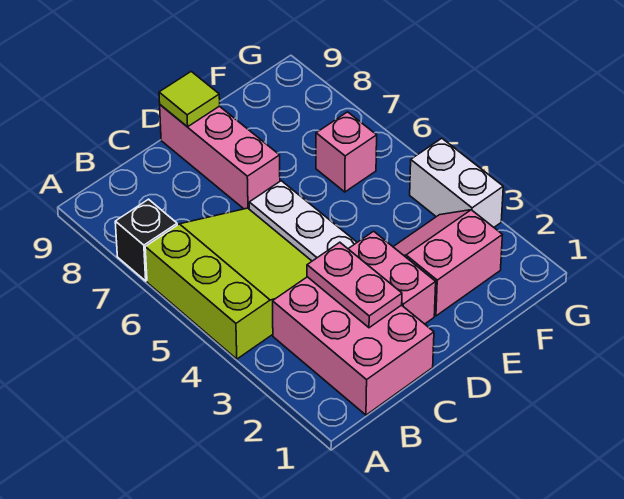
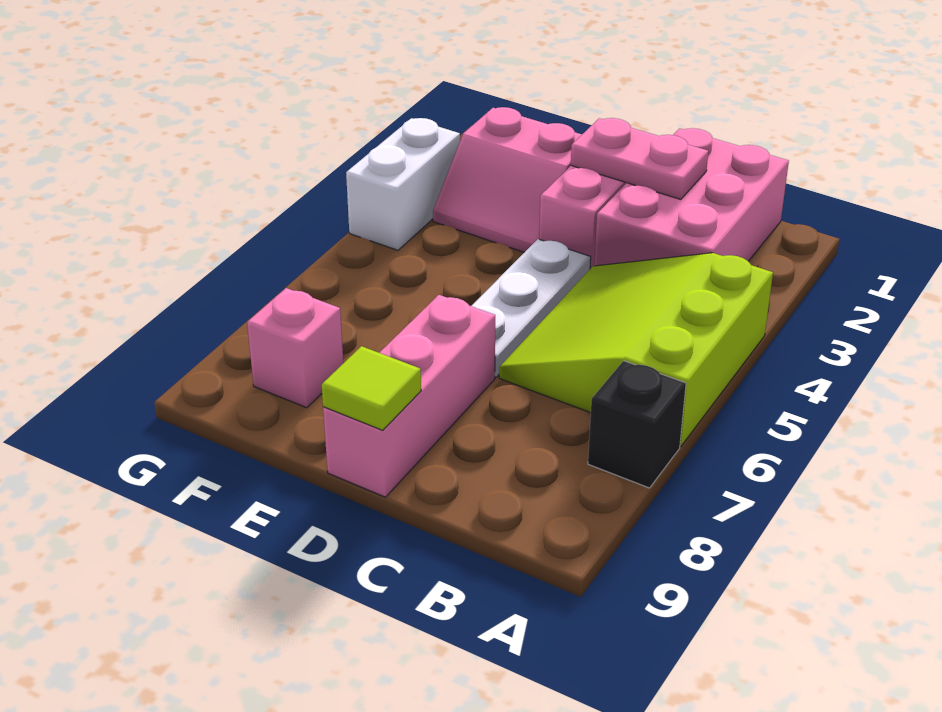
pink 1x2 plate [307,242,402,328] -> pink 1x2 plate turned to [571,118,708,200]
pink 1x1 brick [316,112,377,192] -> pink 1x1 brick moved to [247,288,343,408]

